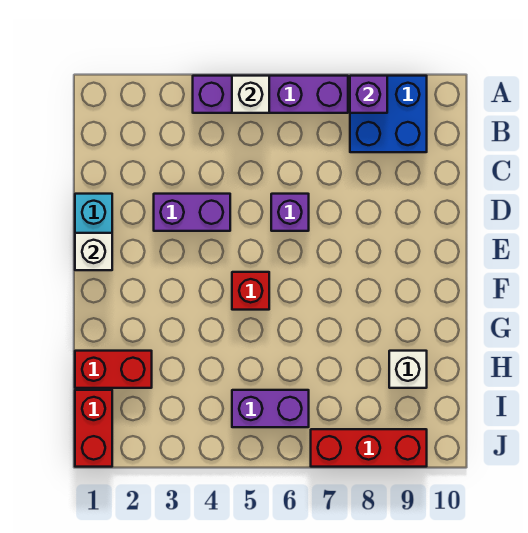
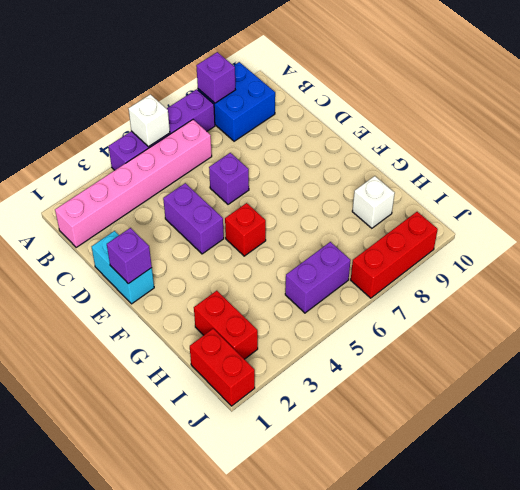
none -> pink 1x6 brick [55,120,212,247]
purple 1x2 brick [154,194,230,231] -> purple 1x2 brick turned to [163,183,224,254]
white 1x1 brick [75,233,112,270] -> purple 1x1 brick [107,228,152,284]
red 1x2 brick [75,351,152,388] -> red 1x2 brick turned to [194,291,258,359]

